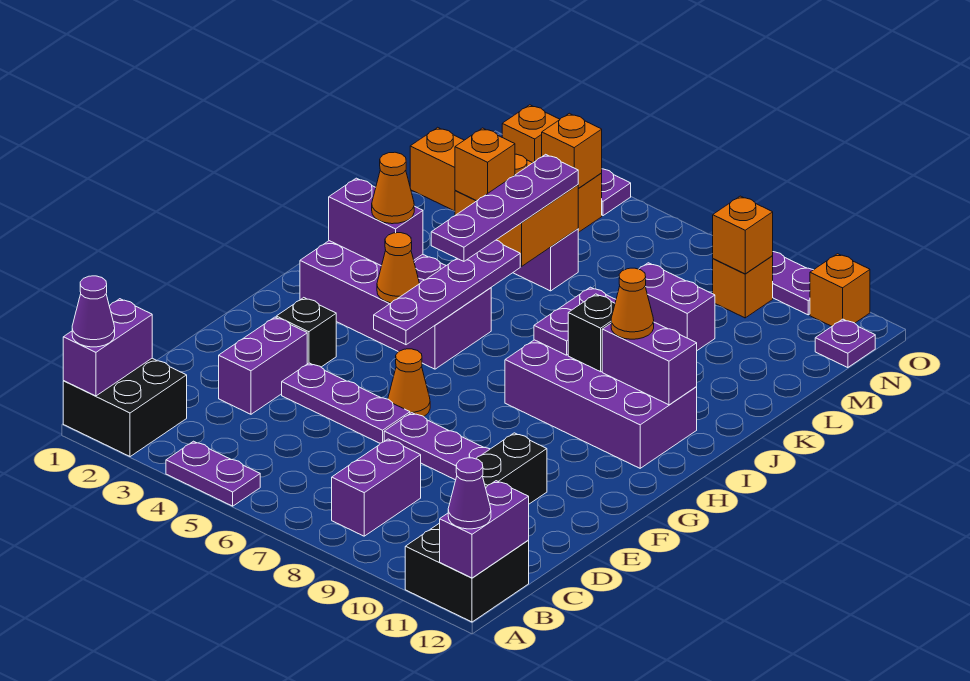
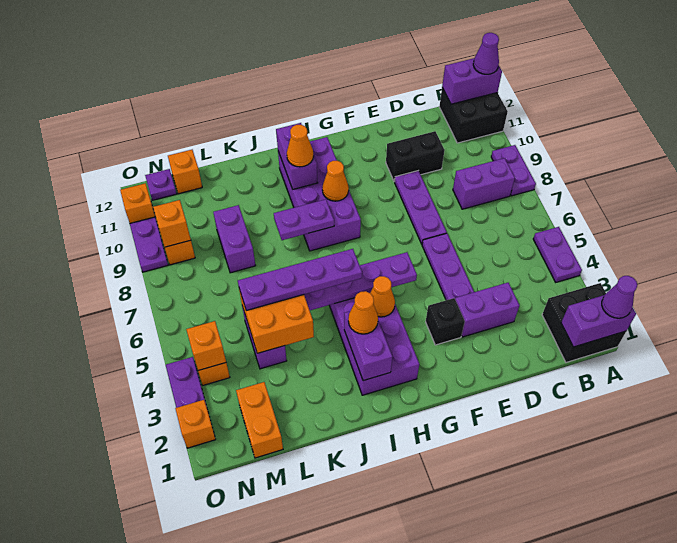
none -> purple 1x2 plate [491,145,536,196]
orange 1x1 cone [388,349,430,417] -> orange 1x1 cone moved to [322,161,349,201]
black 1x1 brick [568,294,615,372] -> none
orange 1x1 brick [455,128,515,201] -> orange 1x1 brick moved to [168,150,202,194]

